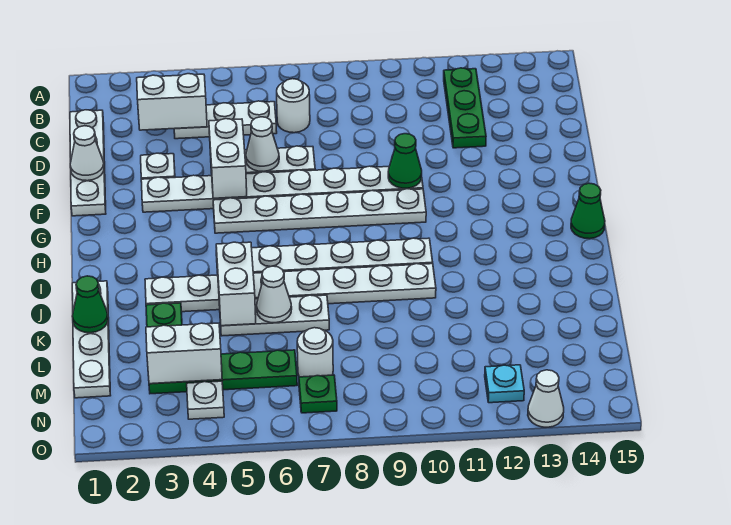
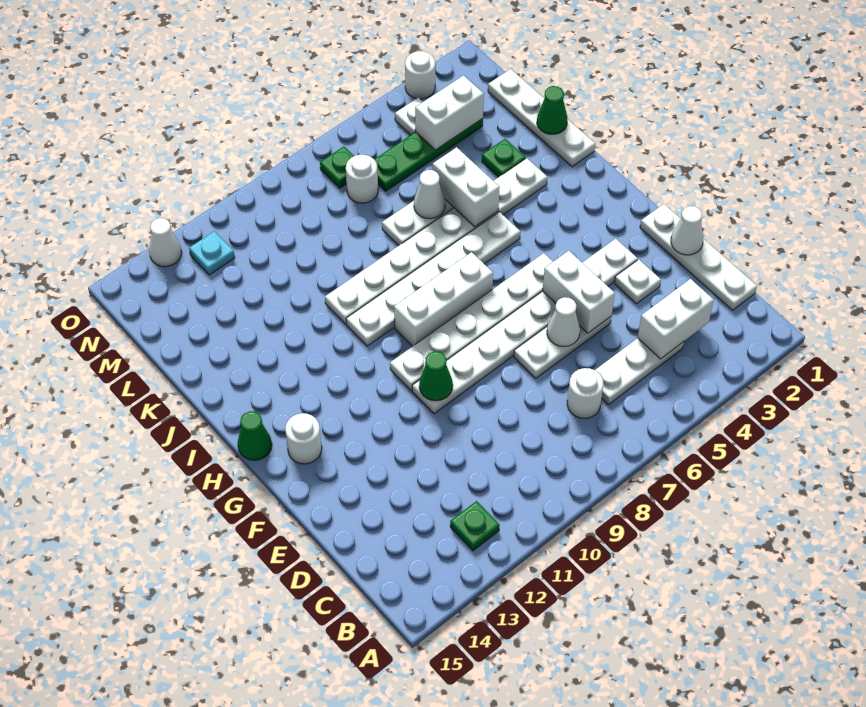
green 1x3 plate [444,68,486,148] -> green 1x1 plate [450,501,499,551]
none -> white 1x1 round brick [285,413,322,464]
none -> white 1x3 brick [394,252,493,346]
none -> white 1x1 round brick [405,51,435,99]

